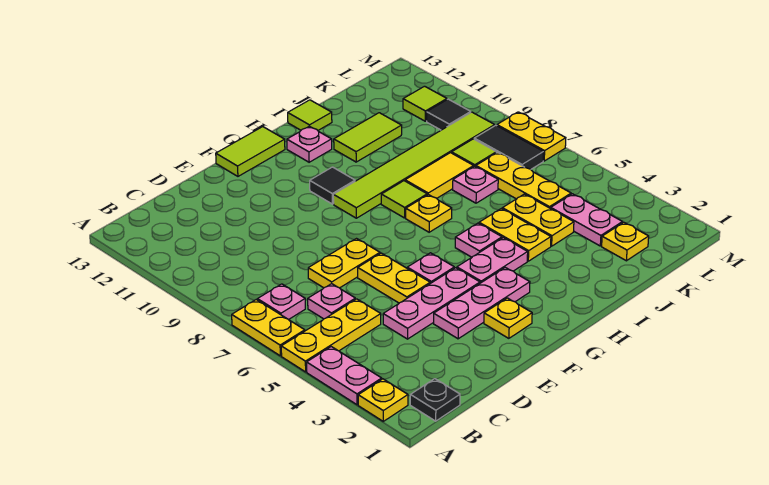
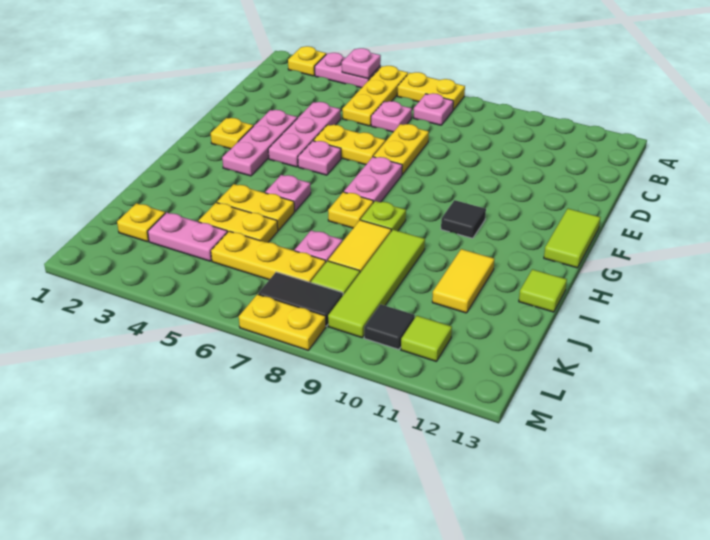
black 1x1 plate [410,379,460,421] -> none
pink 1x2 plate [457,238,528,283] -> pink 1x2 plate moved to [344,157,402,203]
lime 1x6 tile [333,112,495,218] -> lime 1x4 tile [328,230,425,338]
lime 1x1 tile [381,181,427,218] -> lime 1x1 plate [361,201,406,231]
pink 1x1 plate [287,126,332,162] -> pink 1x1 plate moved to [342,48,381,79]
lime 1x2 tile [334,113,402,162] -> yellow 1x2 tile [432,249,494,313]

